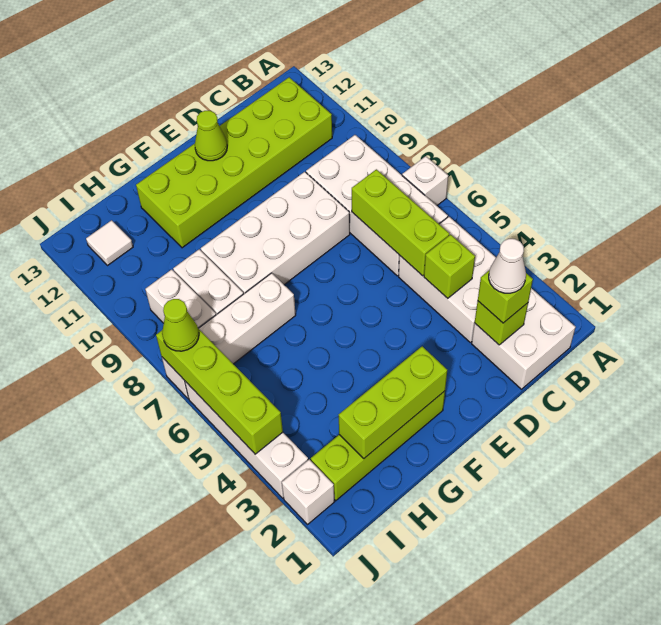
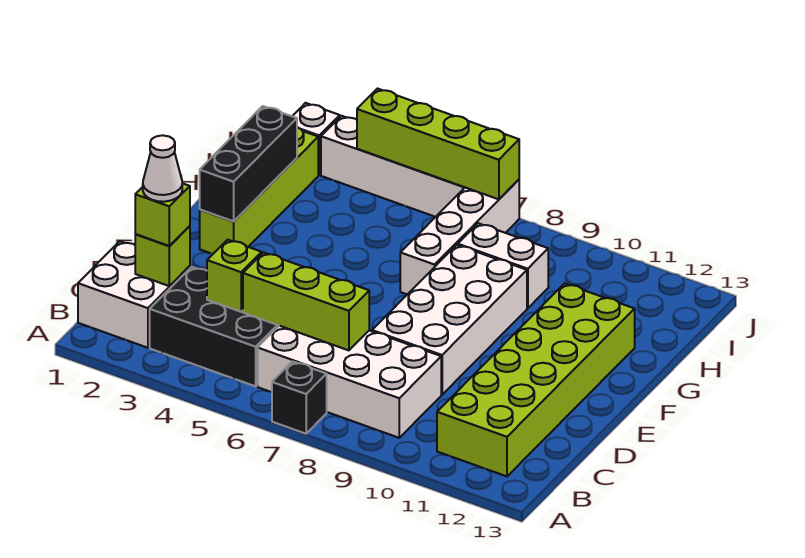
white 1x1 brick [402,156,448,206] -> black 1x1 brick [272,362,327,434]
white 2x3 brick [399,217,496,342] -> black 2x3 brick [150,267,279,386]
lime 1x1 cone [195,111,227,161] -> none
lime 1x3 brick [339,346,447,458] -> black 1x3 brick [200,106,297,221]
white 1x2 brick [145,269,216,328] -> none
white 1x1 tile [86,220,133,266] -> none
lime 1x1 cone [162,299,199,351] -> none

